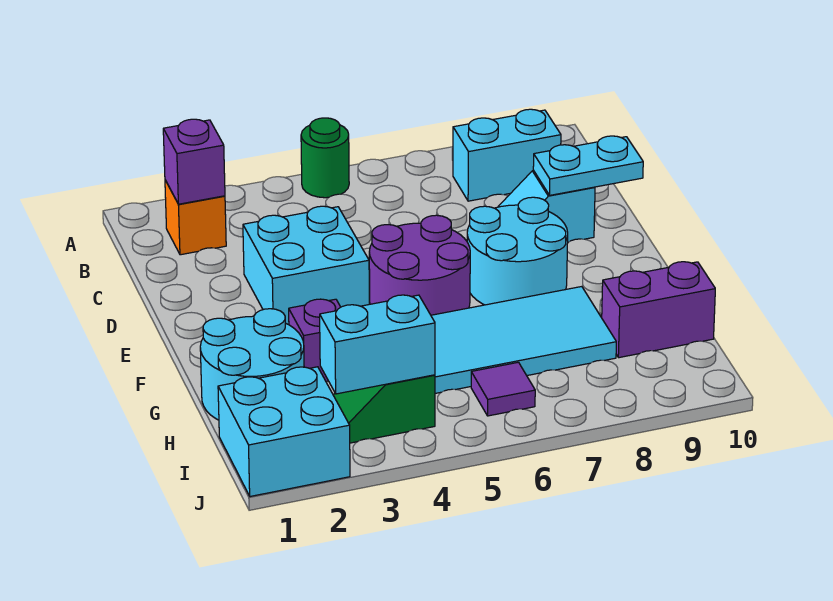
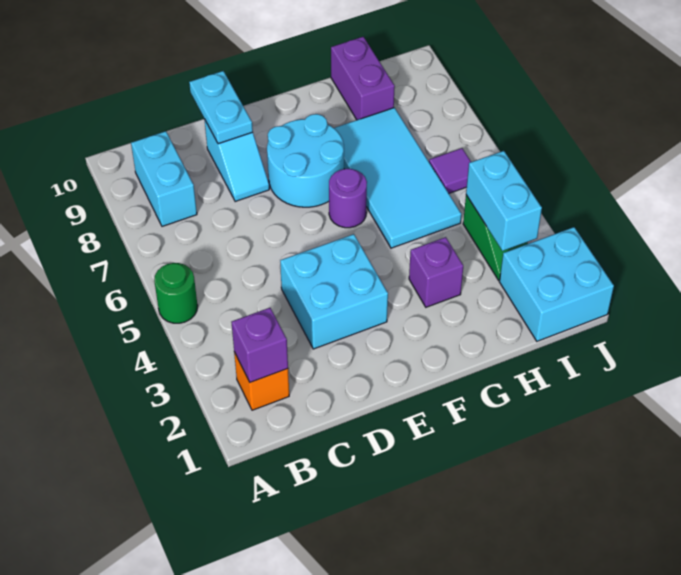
purple 2x2 round brick [369,215,470,315] -> purple 1x1 round brick [329,169,367,228]
cyan 2x2 round brick [200,309,304,420] -> none

